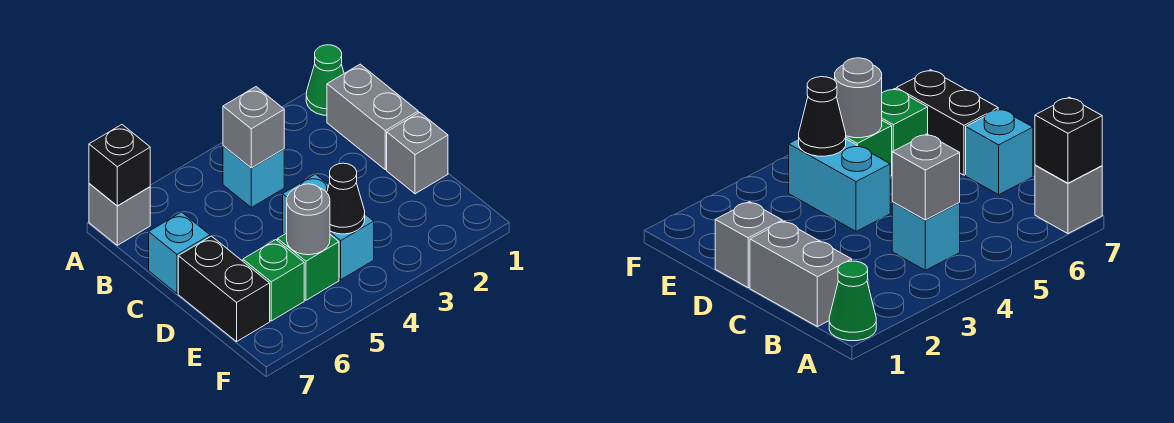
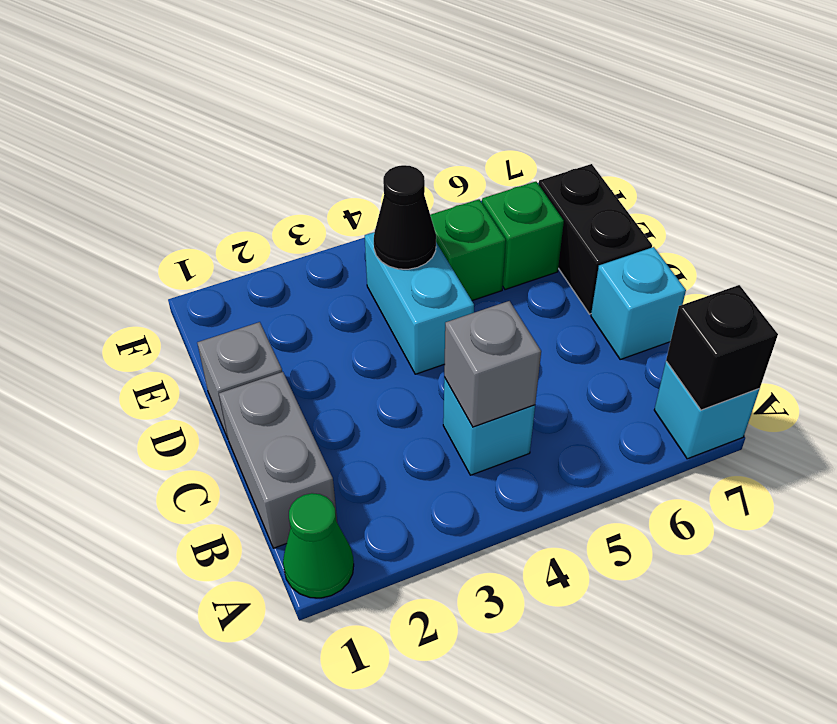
grey 1x1 brick [89,184,150,245] -> cyan 1x1 brick [654,361,760,459]
grey 1x1 round brick [287,184,330,255] -> none

